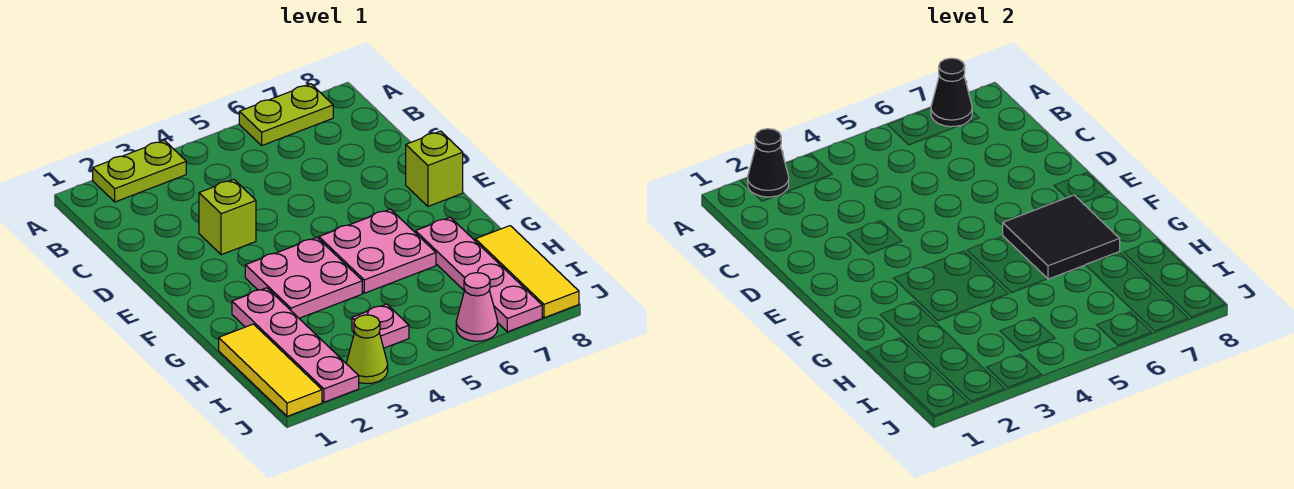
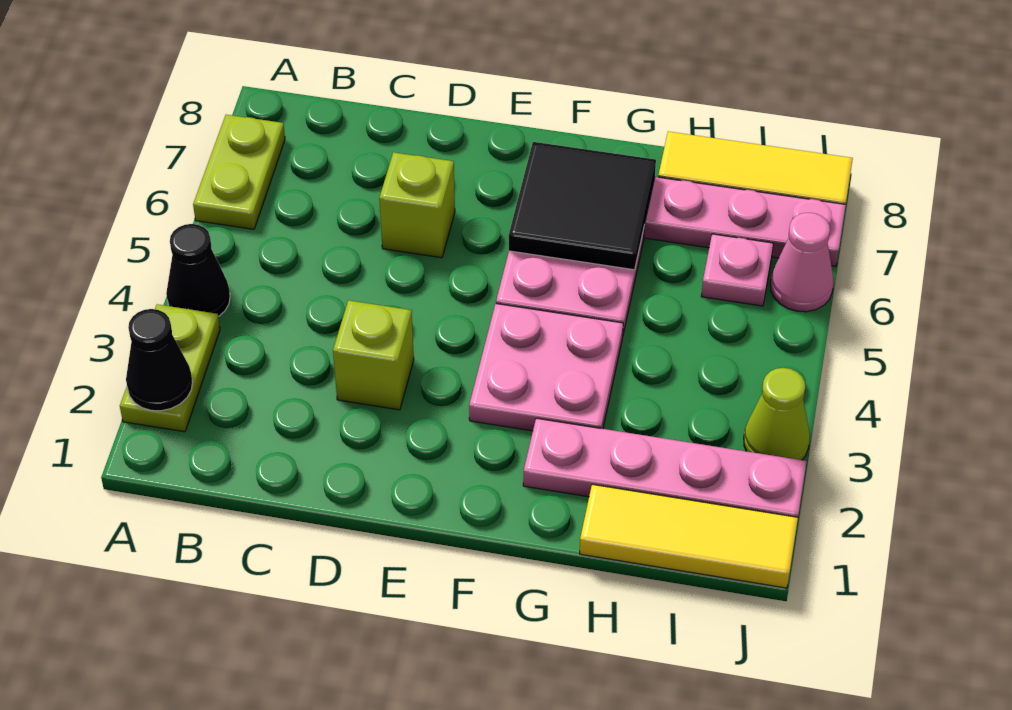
black 1x1 cone [931,58,972,127] -> black 1x1 cone moved to [166,224,230,317]
lime 1x1 brick [406,131,463,206] -> lime 1x1 brick moved to [379,152,455,258]
pink 1x1 plate [352,304,409,348] -> pink 1x1 plate moved to [701,234,773,306]

